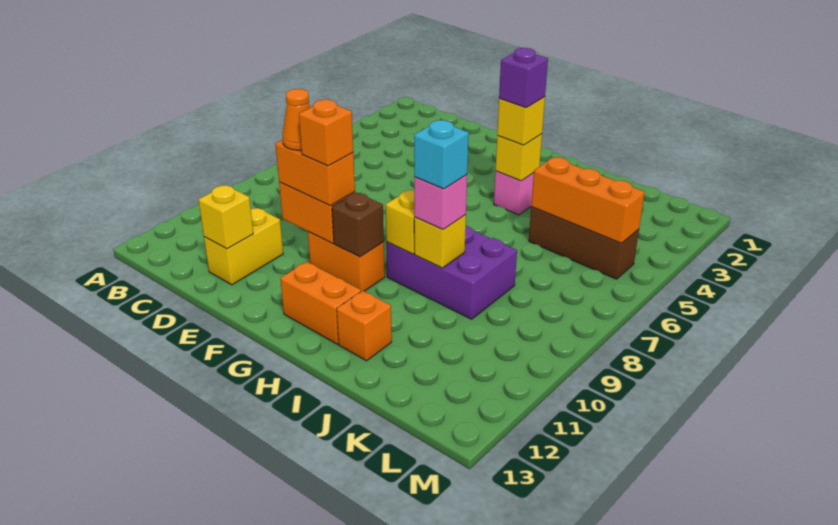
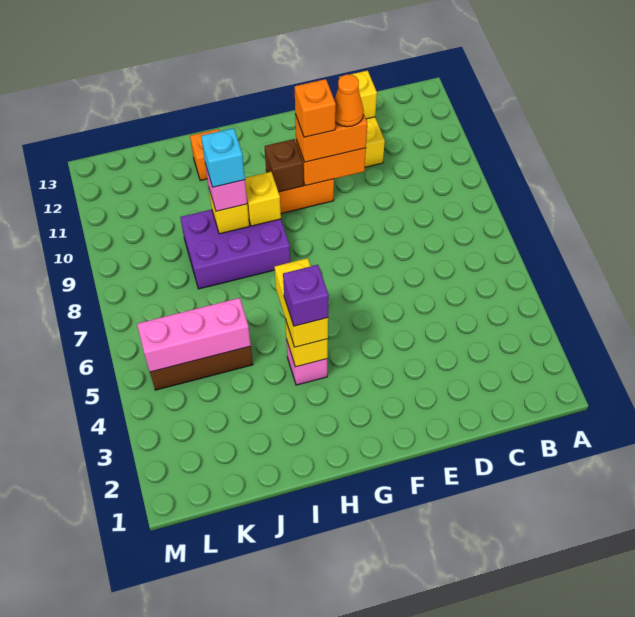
orange 1x2 brick [280,262,361,344] -> none
yellow 1x1 brick [497,97,545,145] -> yellow 1x2 brick [275,258,328,347]
orange 1x3 brick [531,157,645,243] -> pink 1x3 brick [137,298,251,372]

